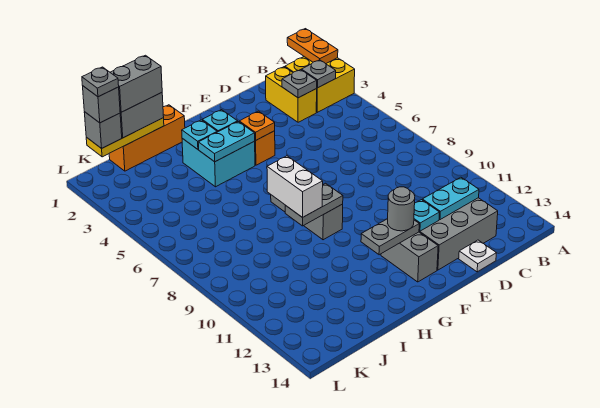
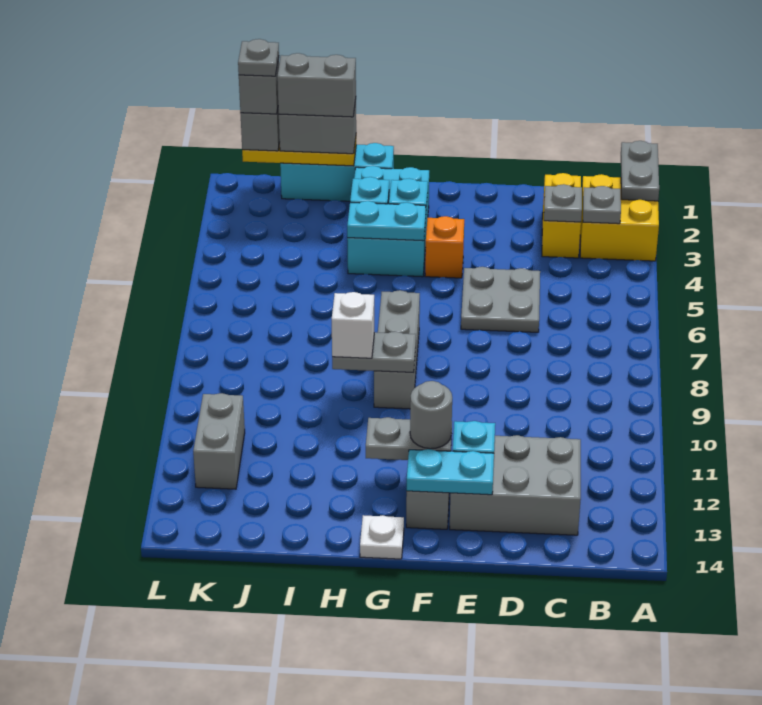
orange 1x2 plate [287,29,338,64] -> grey 1x2 plate [621,141,659,201]
cyan 1x2 plate [422,177,479,220] -> cyan 1x2 plate moved to [407,449,494,495]
none -> grey 2x2 plate [461,267,540,332]
white 1x1 plate [459,240,496,272] -> white 1x1 plate moved to [360,515,404,559]
orange 1x1 plate [239,111,275,140] -> none
cyan 2x2 brick [182,138,255,187] -> cyan 2x3 brick [347,166,429,277]
orange 1x3 brick [109,105,185,171] -> cyan 1x3 brick [280,143,394,201]
white 1x2 brick [267,156,323,218] -> white 1x1 brick [332,292,374,358]
none -> grey 1x2 brick [193,393,245,489]

